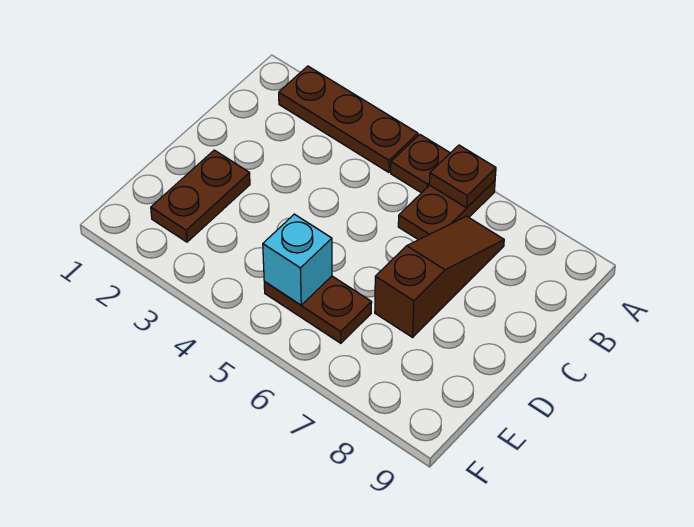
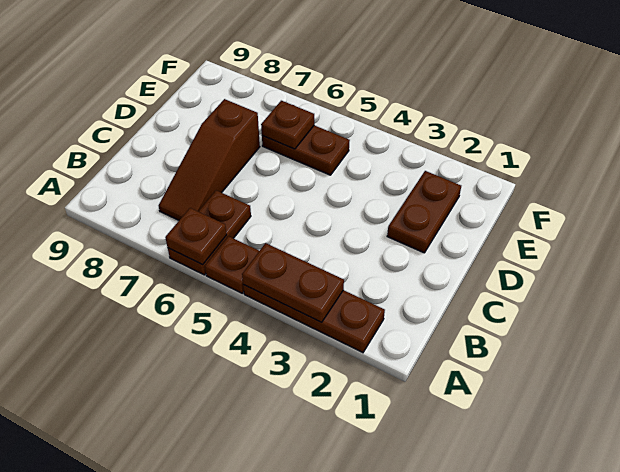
none -> brown 1x2 plate [242,243,344,322]
cyan 1x1 brick [263,214,332,305] -> none
none -> brown 1x1 plate [261,101,314,149]

